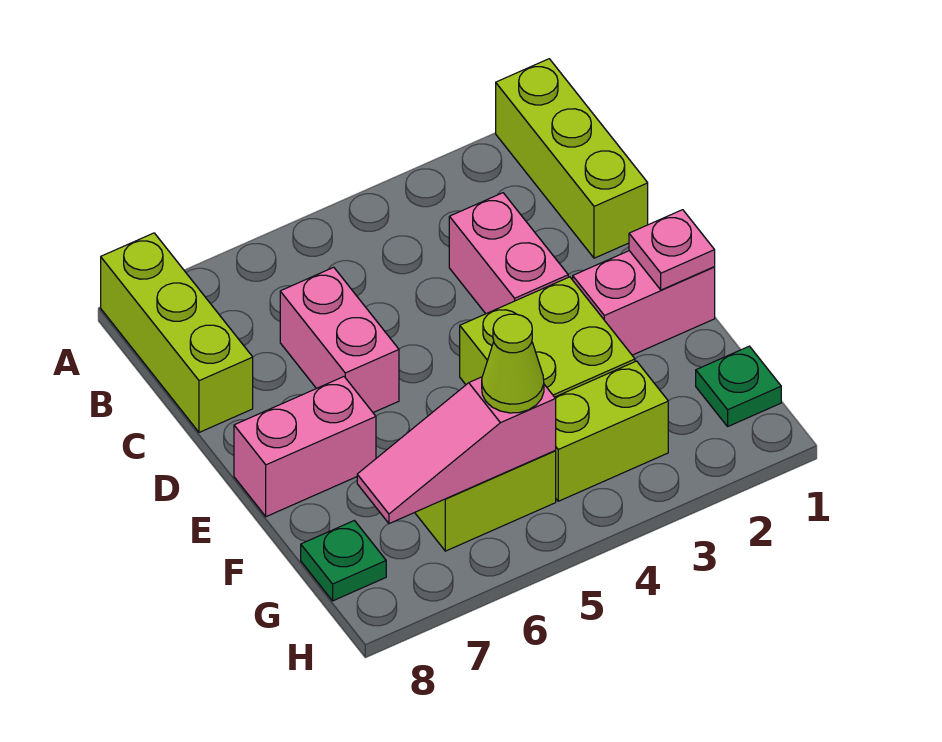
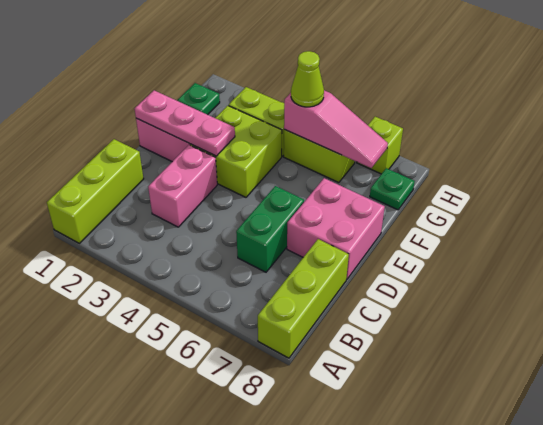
pink 1x2 brick [280,267,399,413] -> green 1x2 brick [236,186,304,272]
pink 1x1 plate [629,210,715,290] -> pink 1x3 plate [135,90,235,156]
pink 1x2 brick [234,377,376,517] -> pink 2x2 brick [287,178,385,279]
none -> lime 1x1 brick [357,117,403,174]

